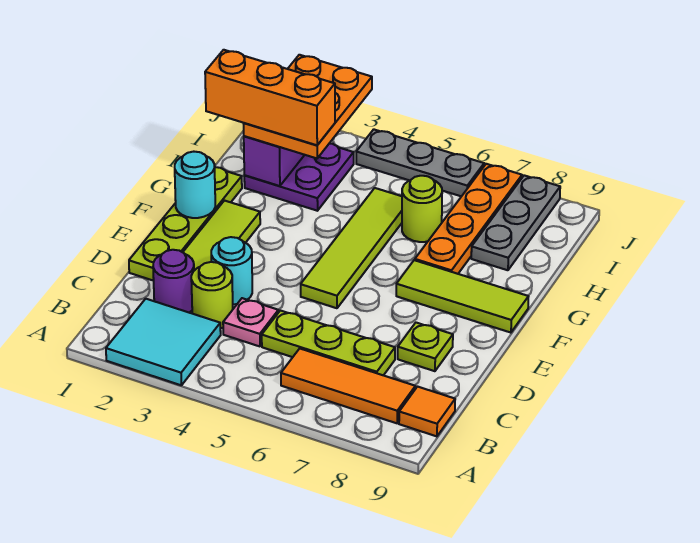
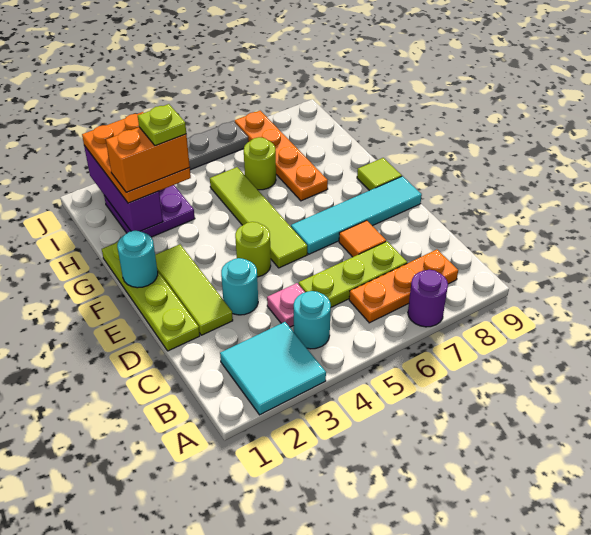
none -> cyan 1x1 round brick [294,291,331,349]
orange 1x3 tile [281,349,415,423] -> orange 1x3 plate [349,250,458,323]
orange 1x1 tile [399,387,455,436] -> orange 1x1 tile moved to [339,220,386,257]
purple 1x1 round brick [153,250,194,313] -> purple 1x1 round brick moved to [408,270,448,327]
lime 1x1 round brick [191,262,233,328] -> lime 1x1 round brick moved to [235,222,271,277]
lime 1x1 plate [398,323,453,371] -> lime 1x1 plate moved to [138,104,186,146]
none -> cyan 1x4 tile [291,176,422,254]
lime 1x3 tile [396,260,529,333] -> lime 1x1 tile [357,158,402,191]
orange 1x3 brick [205,50,335,145] -> orange 1x2 brick [106,127,190,192]
grey 1x3 plate [471,175,560,270] -> none

